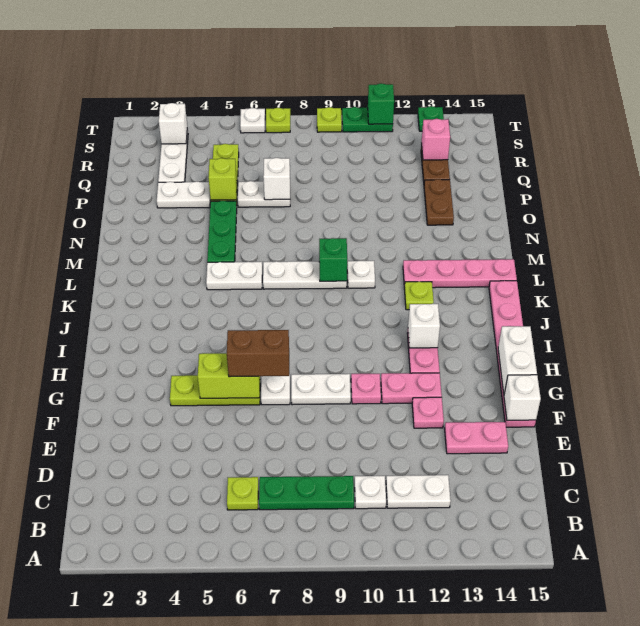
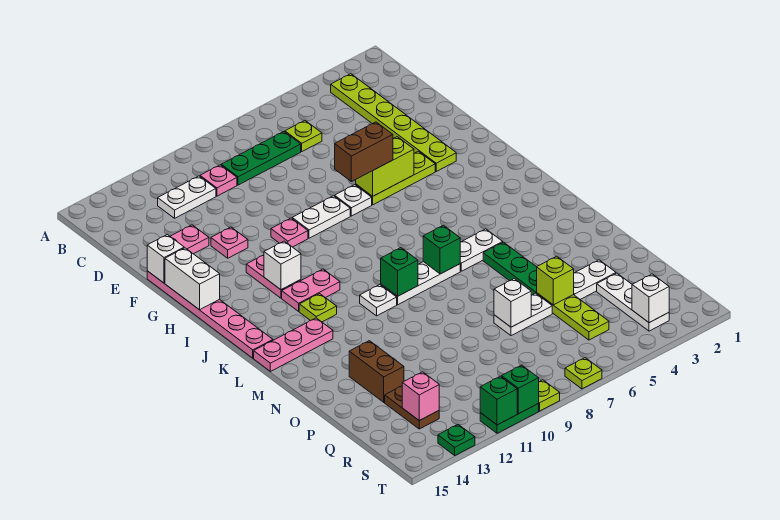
none -> lime 1x6 plate [331,74,456,171]
white 1x1 plate [355,476,386,509] -> pink 1x1 plate [200,165,237,196]
pink 1x2 plate [381,373,442,404] -> pink 1x2 plate moved to [282,269,340,311]
none -> green 1x1 brick [423,225,460,274]
pink 1x4 plate [403,259,517,288] -> pink 1x3 plate [254,318,333,372]
brown 1x2 plate [424,179,454,225] -> brown 1x2 brick [349,341,404,402]
white 1x1 plate [240,108,265,133] -> none
none -> green 1x1 brick [501,365,539,414]

